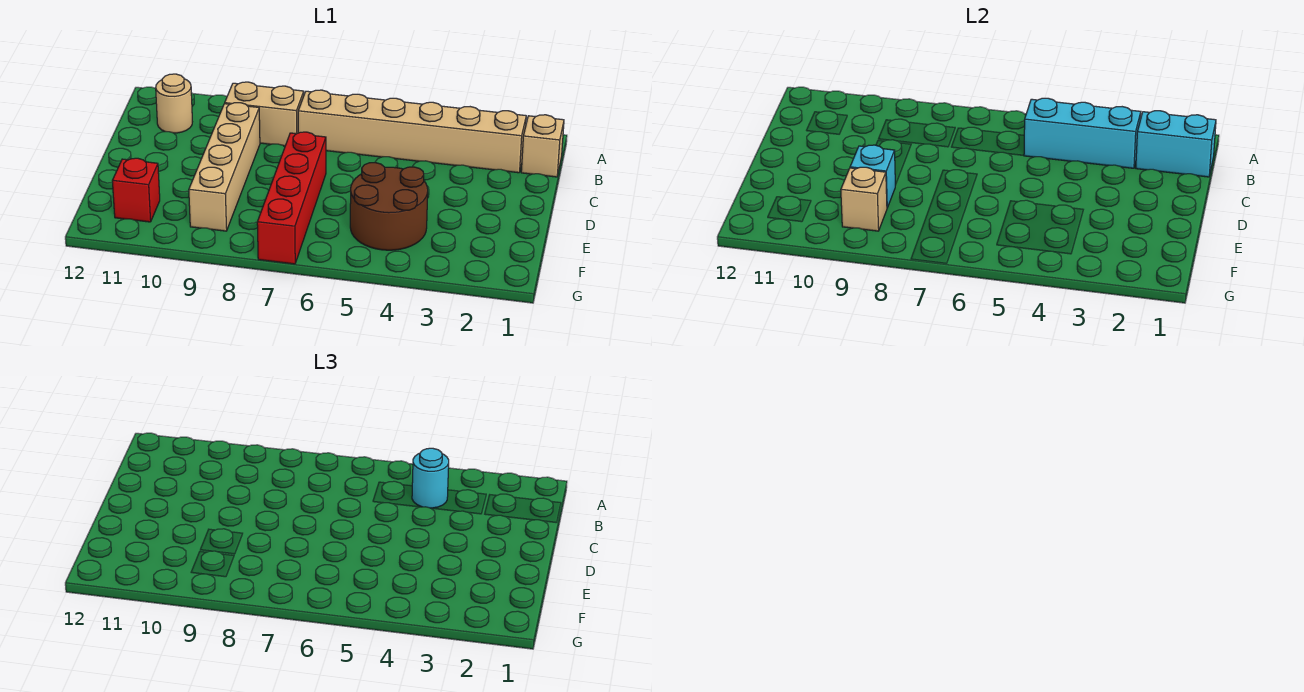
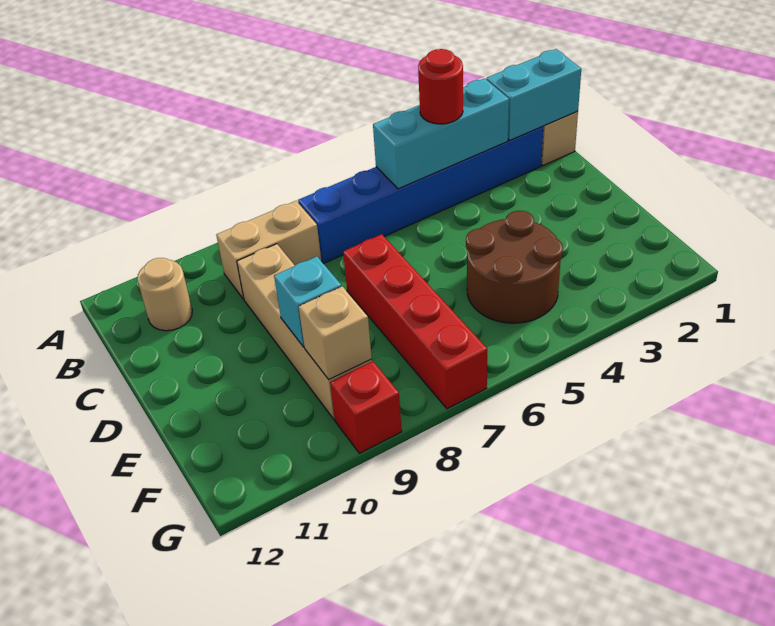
tan 1x6 brick [298,90,526,173] -> blue 1x6 brick [298,126,543,263]
cyan 1x1 round brick [412,448,449,508] -> red 1x1 round brick [418,49,463,124]
red 1x1 brick [112,158,160,222] -> red 1x1 brick moved to [330,361,402,453]

